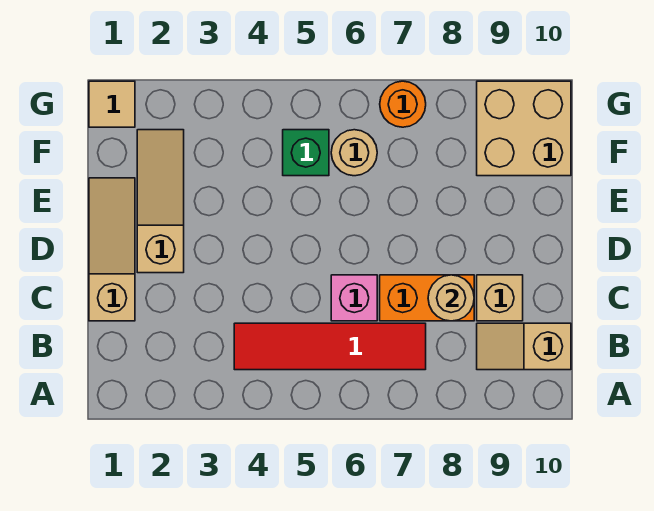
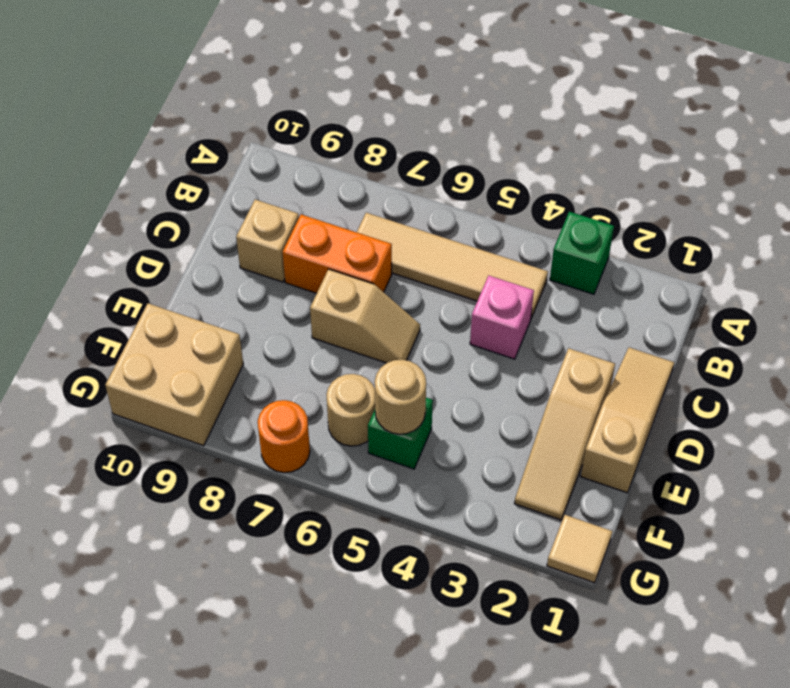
none -> green 1x1 brick [550,212,614,294]
red 1x4 tile [234,323,426,370] -> tan 1x4 tile [357,213,548,318]
tan 1x2 slope [477,323,571,370] -> tan 1x2 slope moved to [310,269,420,363]
tan 1x3 slope [89,178,135,321] -> tan 1x3 slope turned to [581,347,674,493]
pink 1x1 brick [331,275,377,321] -> pink 1x1 brick moved to [470,276,534,359]
tan 1x1 round brick [428,275,474,321] -> tan 1x1 round brick moved to [375,360,426,434]

